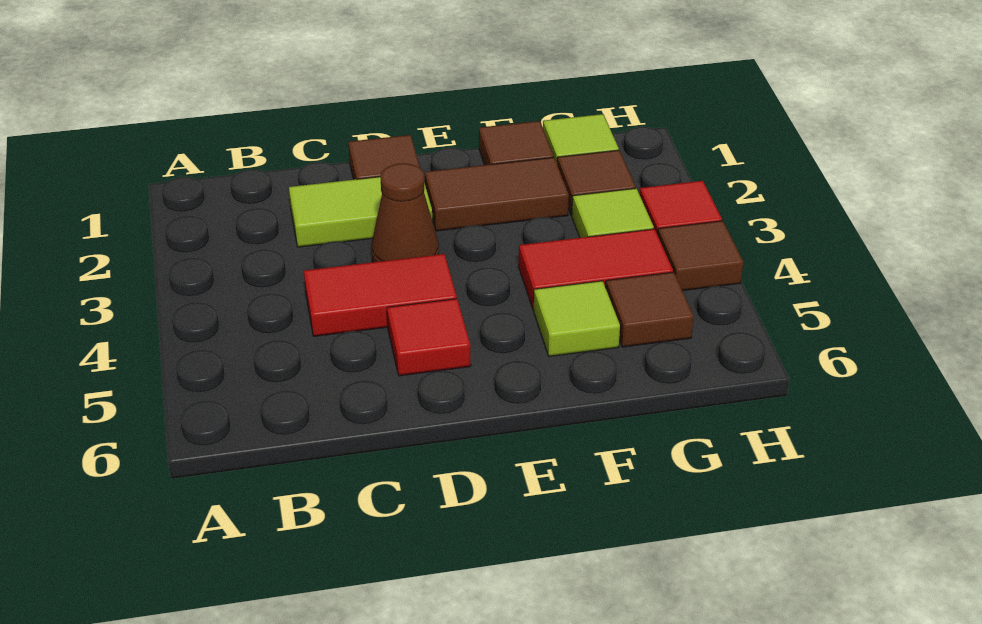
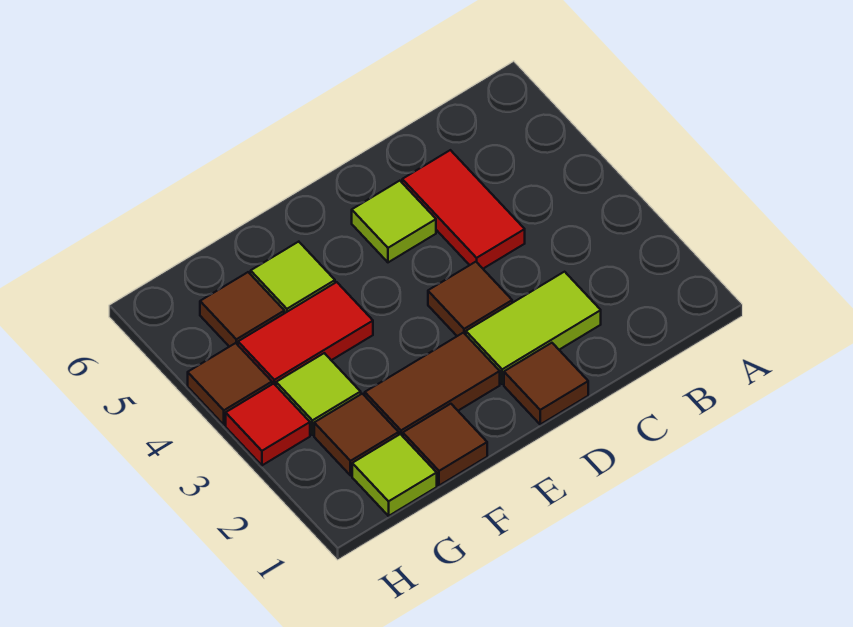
red 1x2 tile [304,254,457,336] -> red 1x2 tile turned to [402,150,525,269]
brown 1x1 cone [372,163,439,262] -> brown 1x1 tile [428,262,512,336]
red 1x1 tile [387,299,471,376] -> lime 1x1 tile [352,181,436,262]

